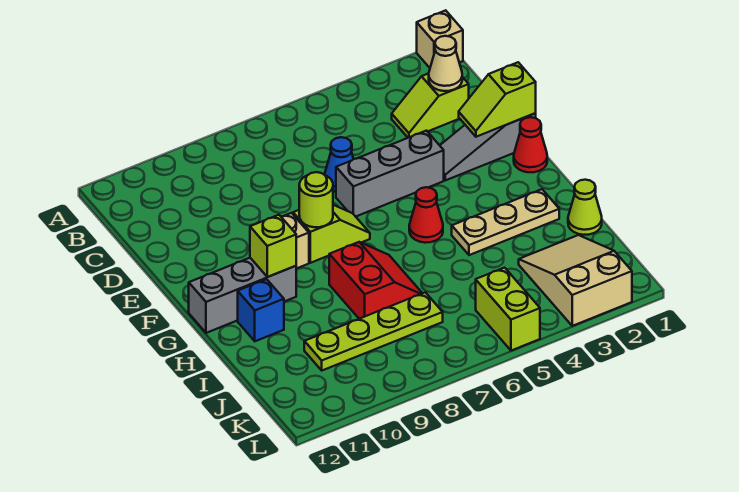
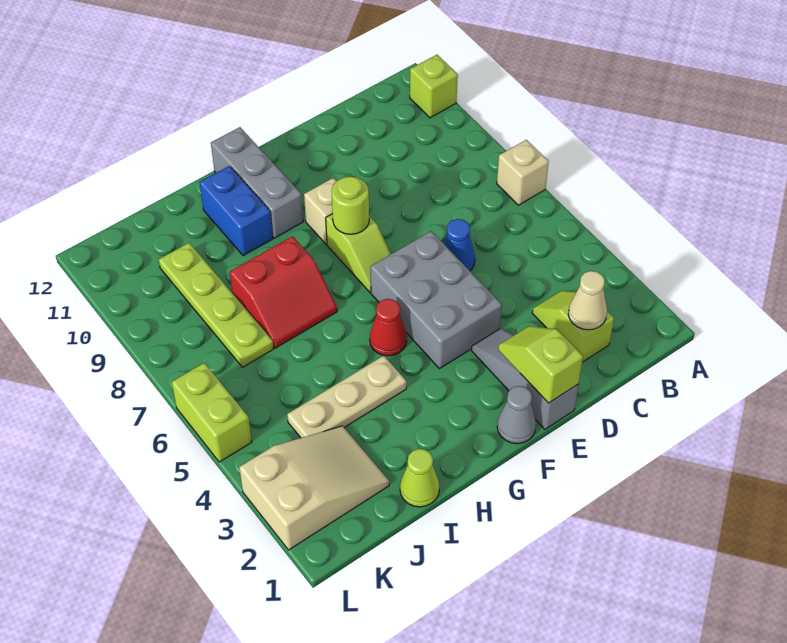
tan 1x1 brick [417,10,463,68] -> tan 1x1 brick moved to [497,140,549,205]
grey 1x3 brick [336,131,444,217] -> grey 2x3 brick [371,231,502,369]
red 1x1 cone [514,117,547,172] -> grey 1x1 cone [497,386,536,444]
lime 1x1 brick [250,215,296,277] -> lime 1x1 brick moved to [410,55,458,118]
tan 1x3 plate [452,189,559,255] -> tan 1x3 plate turned to [287,356,406,438]
blue 1x1 brick [238,279,284,341] -> blue 1x2 brick [200,166,273,256]
lime 1x2 brick [476,268,540,351] -> lime 1x2 brick turned to [172,363,252,462]

